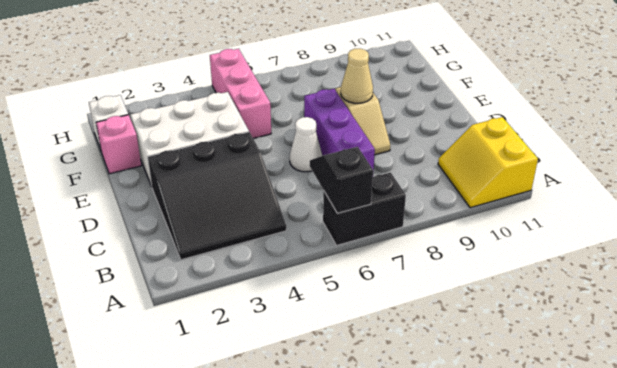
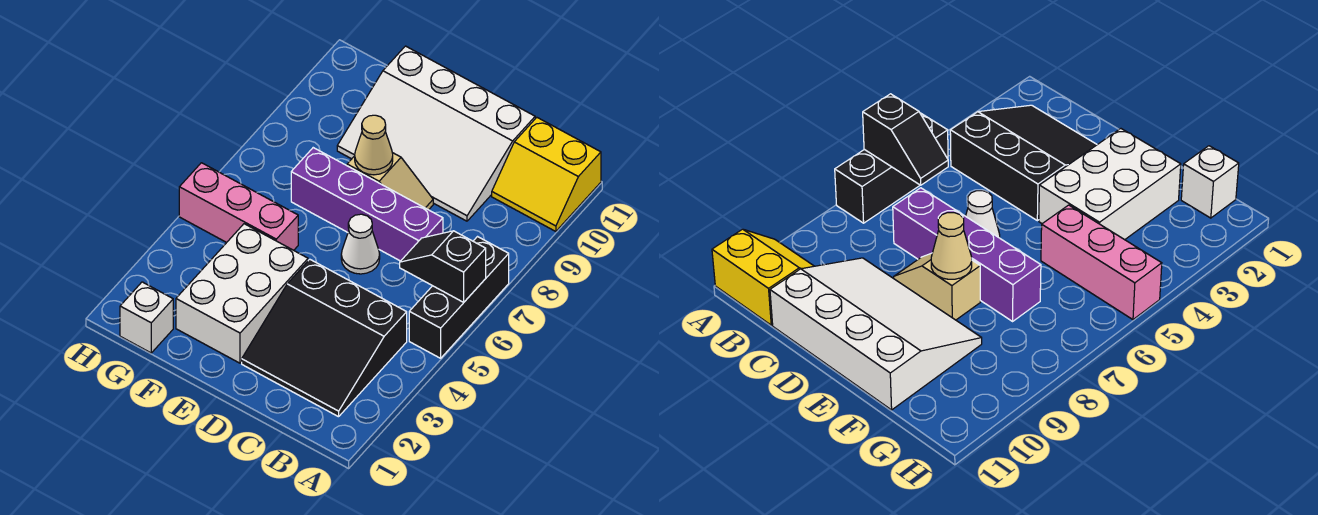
black 1x2 brick [323,172,406,246] -> black 1x3 brick [409,237,509,358]
black 3x3 slope [148,132,286,260] -> black 3x3 slope turned to [242,259,407,417]
purple 1x3 brick [304,89,375,170] -> purple 1x4 brick [291,148,443,261]
none -> white 3x4 slope [337,46,535,221]
pink 1x1 brick [96,115,141,174] -> none

